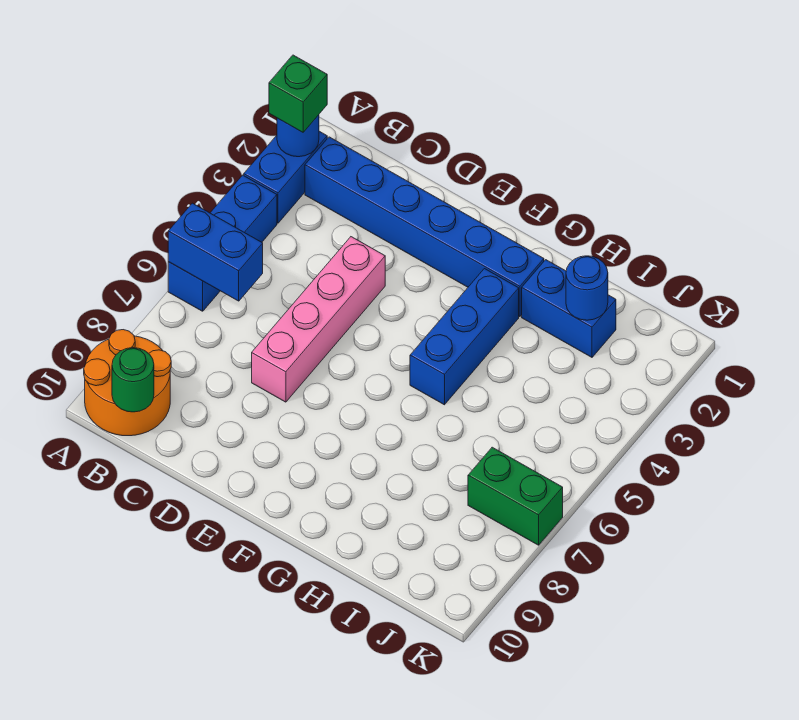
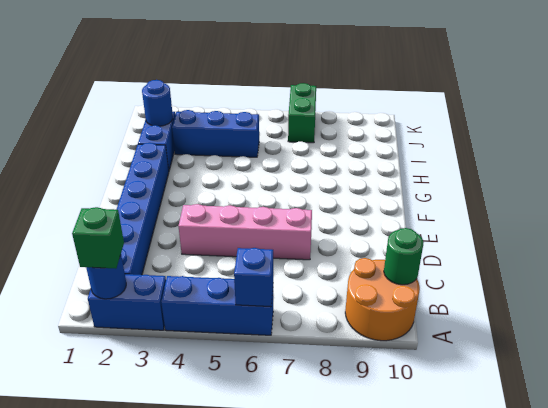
blue 1x2 brick [168,203,263,301] -> blue 1x1 brick [234,248,273,307]
blue 1x3 brick [410,269,519,405] -> blue 1x3 brick moved to [172,110,259,157]

